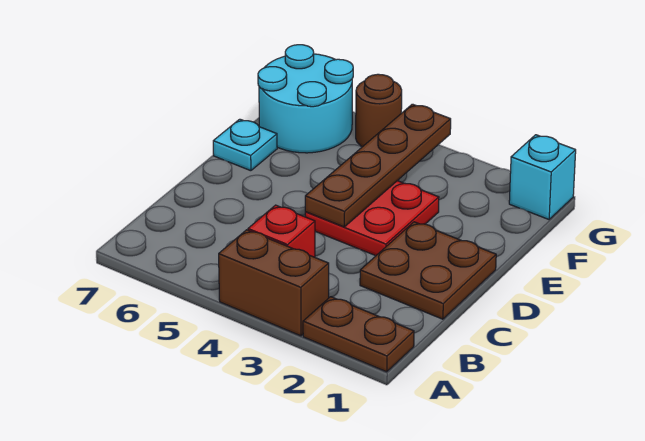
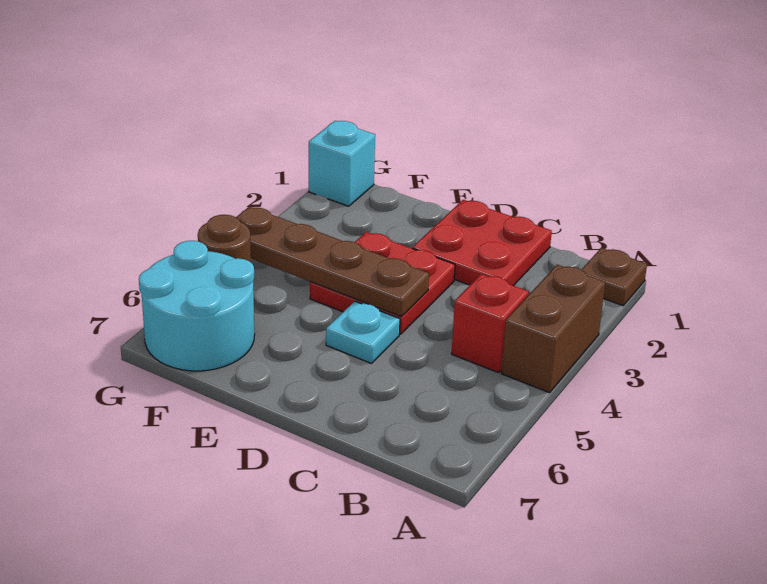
brown 1x2 plate [303,297,414,372] -> brown 1x1 plate [581,248,647,305]
brown 2x2 plate [360,222,496,319] -> red 2x2 plate [412,200,552,286]
cyan 1x1 plate [213,119,277,171] -> cyan 1x1 plate moved to [326,301,400,364]

